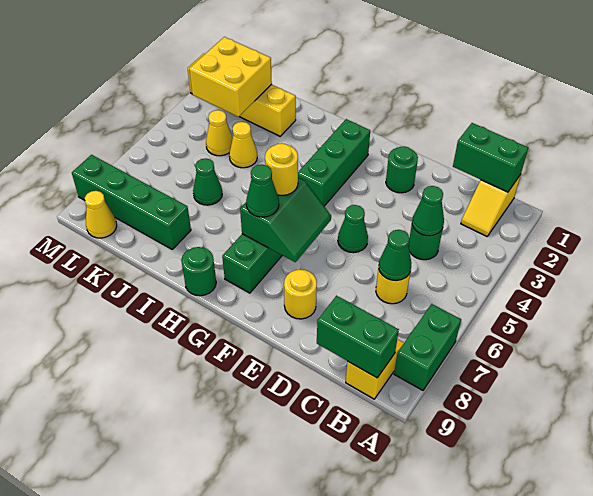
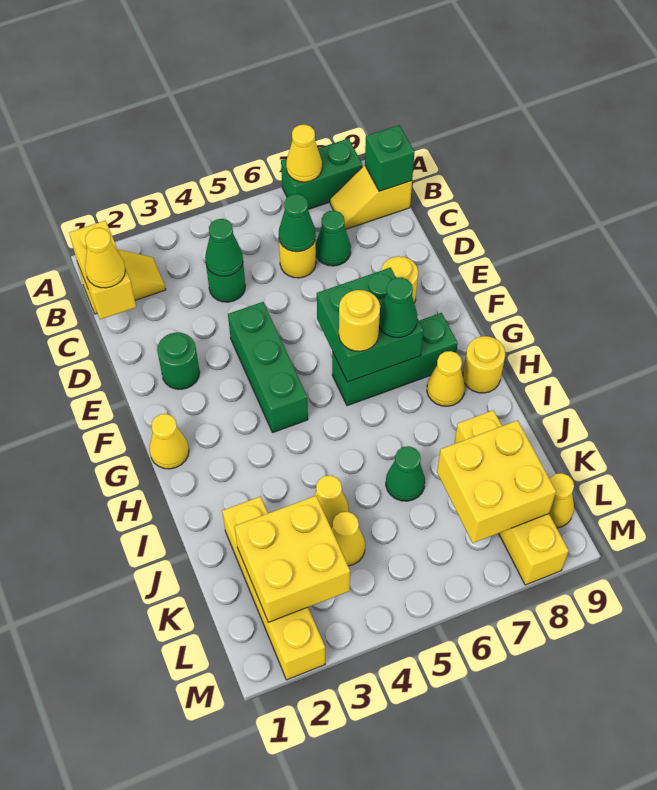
none -> yellow 1x1 cone [286,125,322,182]
green 1x2 brick [453,123,528,192] -> yellow 1x2 brick [69,221,136,319]
green 1x2 brick [317,296,399,378] -> green 1x1 brick [365,125,415,191]
none -> yellow 1x1 cone [85,228,125,288]
green 1x1 cone [338,205,368,253] -> green 1x1 cone moved to [316,211,351,266]
green 2x2 slope [240,178,331,262] -> green 2x2 brick [317,268,424,382]
none -> yellow 1x1 cone [149,414,189,469]
green 1x3 brick [298,119,370,206] -> green 1x3 brick turned to [228,302,308,433]
none -> yellow 1x1 cone [427,351,465,406]
green 1x1 round brick [181,247,216,296] -> yellow 1x1 round brick [463,336,505,393]
green 1x4 brick [72,155,191,249] -> yellow 1x4 brick [454,410,569,585]
none -> yellow 2x2 brick [437,420,556,543]

